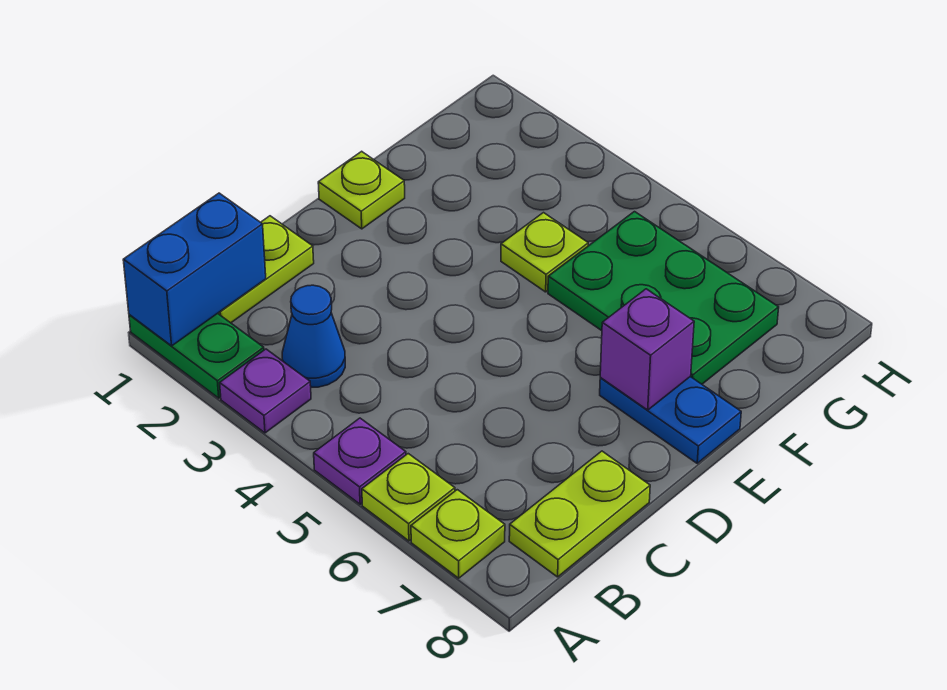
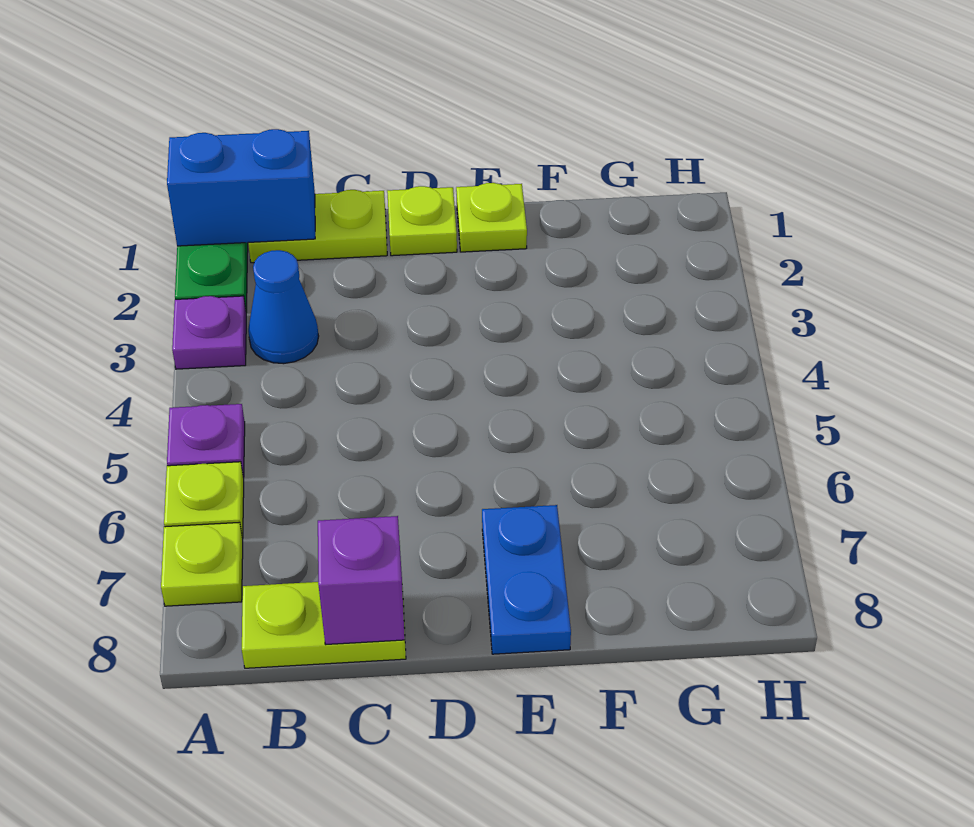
purple 1x1 brick [600,289,694,410] -> purple 1x1 brick moved to [318,516,405,644]
lime 1x1 plate [501,213,588,292] -> lime 1x1 plate moved to [387,186,457,256]
green 2x3 plate [548,212,779,384] -> none

